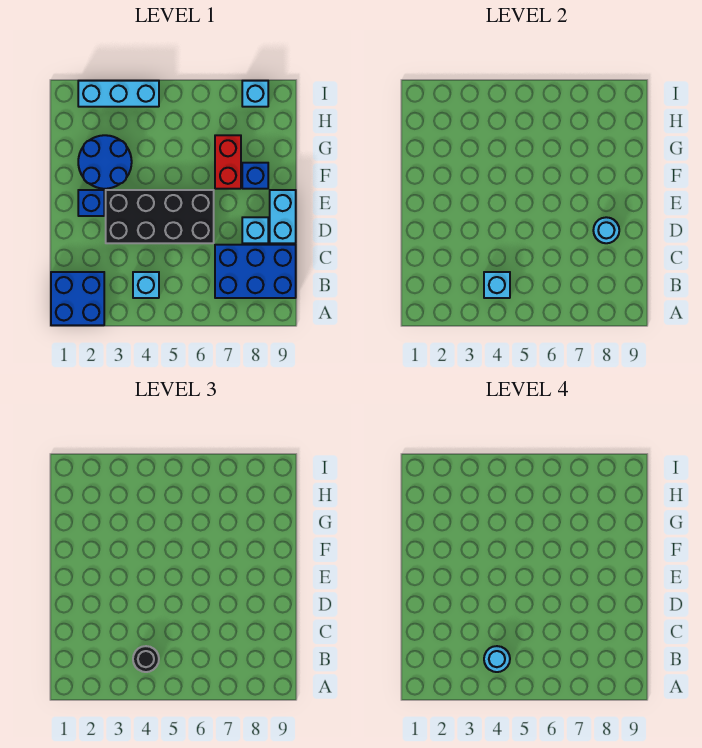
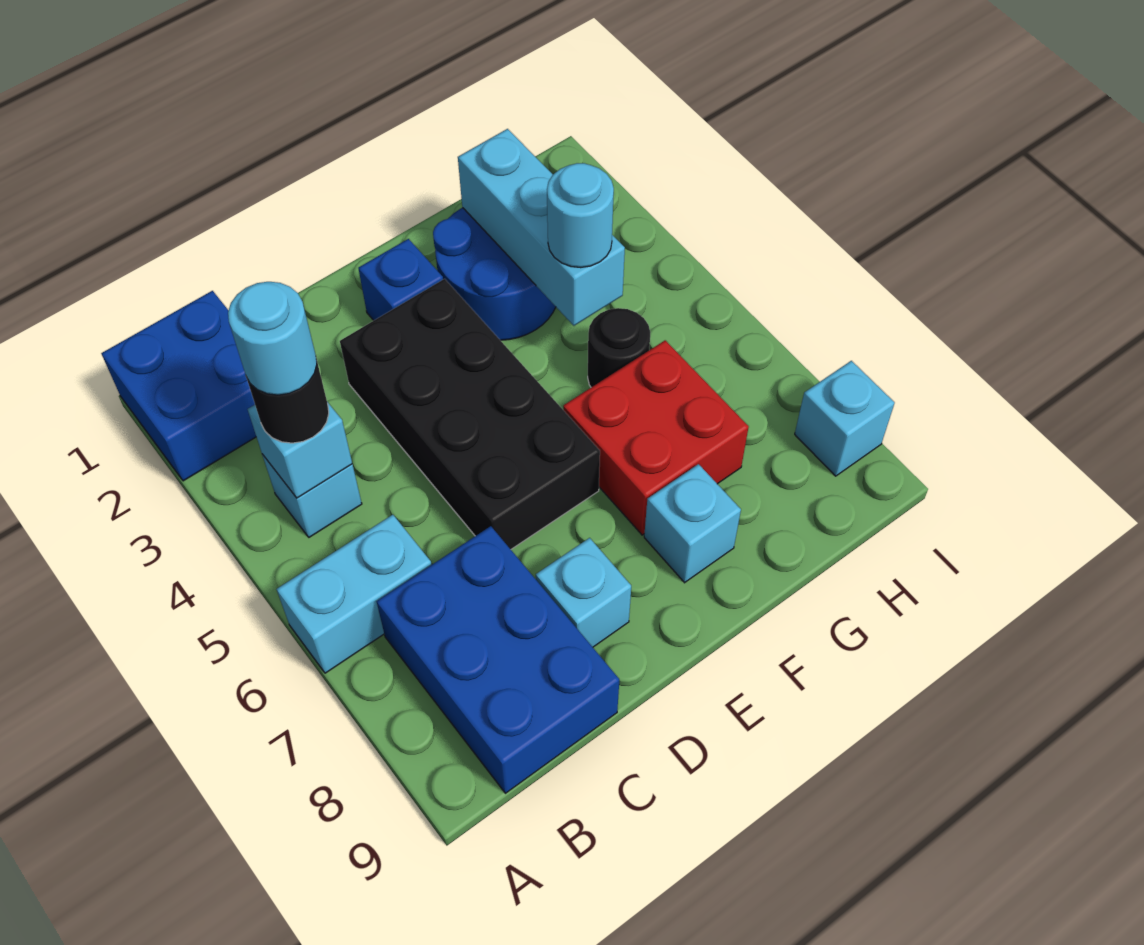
cyan 1x1 round brick [593,217,619,243] -> cyan 1x1 round brick moved to [547,163,614,268]
cyan 1x2 brick [270,190,296,243] -> cyan 1x2 brick moved to [277,515,432,673]
red 1x2 brick [215,135,241,189] -> red 2x2 brick [563,340,749,535]
blue 1x1 brick [242,163,268,189] -> cyan 1x1 brick [644,464,741,583]
none -> black 1x1 round brick [588,308,650,387]
cyan 1x3 brick [78,81,159,107] -> cyan 1x3 brick moved to [458,129,625,326]

